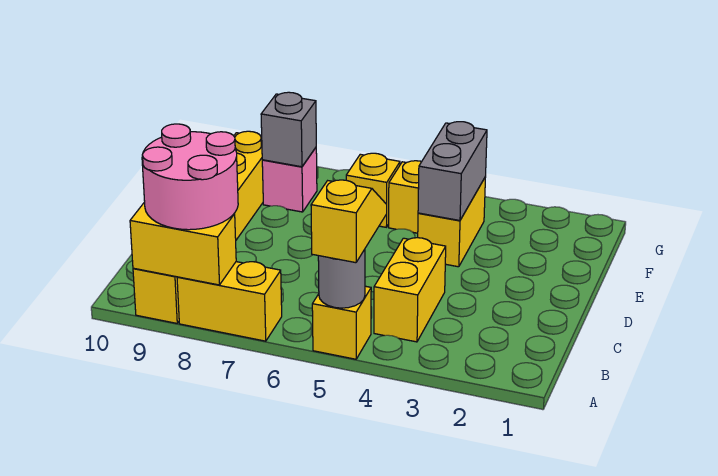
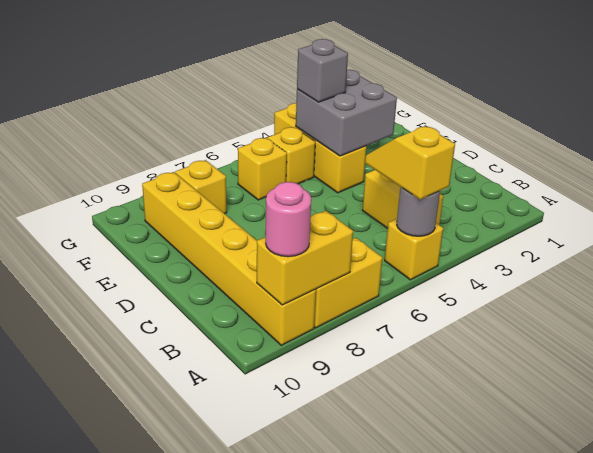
pink 2x2 round brick [142,124,238,230] -> pink 1x1 round brick [266,182,311,257]
yellow 1x2 brick [418,177,486,267] -> yellow 1x3 brick [274,103,366,193]
grey 1x2 brick [418,122,487,220] -> grey 2x2 brick [296,70,397,156]
pink 1x1 brick [262,148,317,212] -> yellow 1x1 brick [175,160,227,214]
grey 1x1 brick [261,92,316,167] -> grey 1x1 brick moved to [297,39,348,102]

